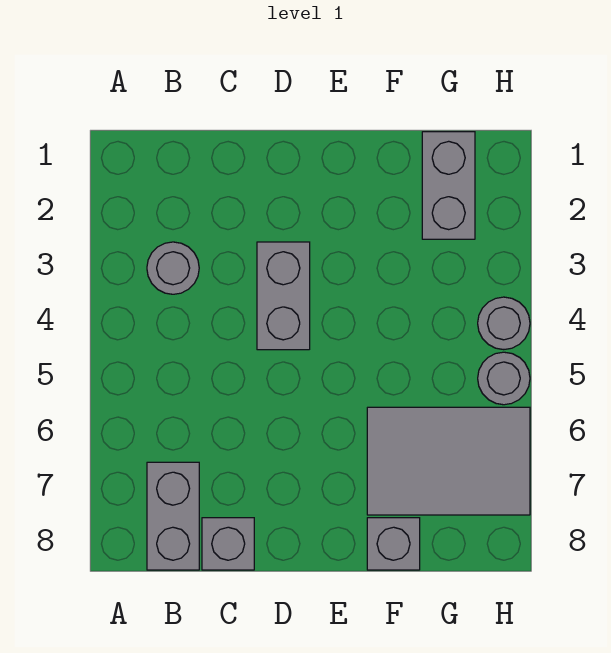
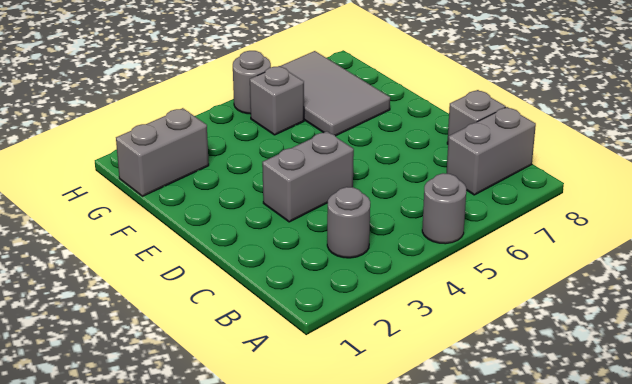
grey 1x1 brick [367,518,420,570] -> grey 1x1 brick moved to [250,66,304,135]
grey 1x1 round brick [478,297,530,350] -> grey 1x1 round brick moved to [422,173,466,244]

